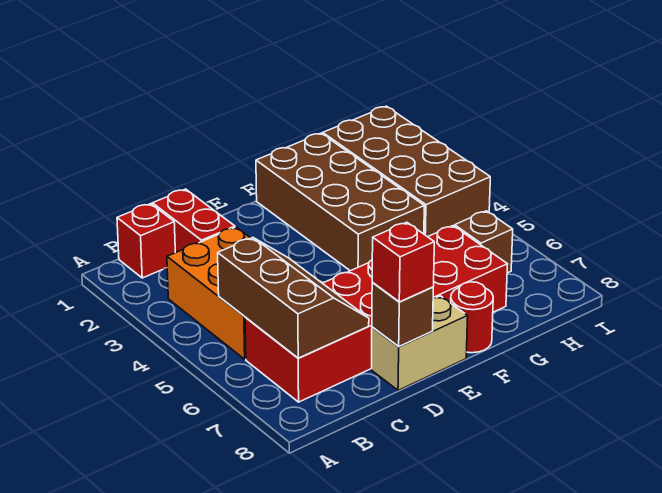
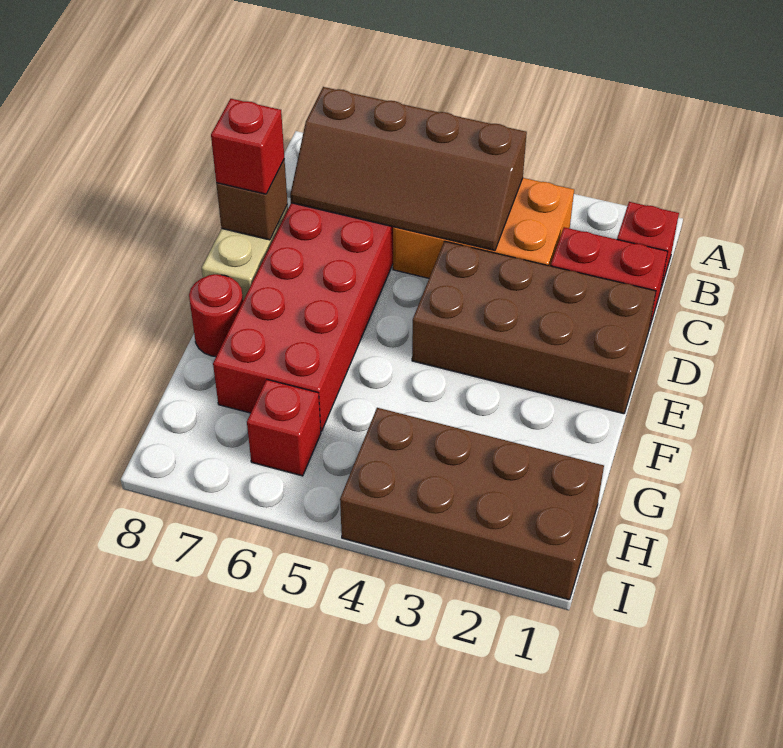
brown 2x3 slope [218,238,369,358] -> brown 2x4 slope [290,87,527,250]
brown 2x4 brick [256,133,424,271] -> brown 2x4 brick moved to [412,241,656,414]
brown 1x1 brick [455,211,513,273] -> red 1x1 brick [247,379,321,476]

